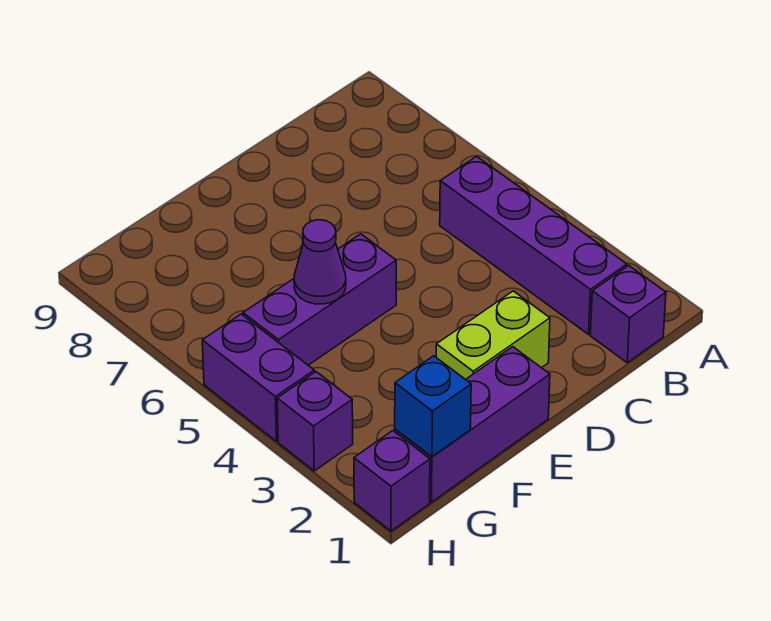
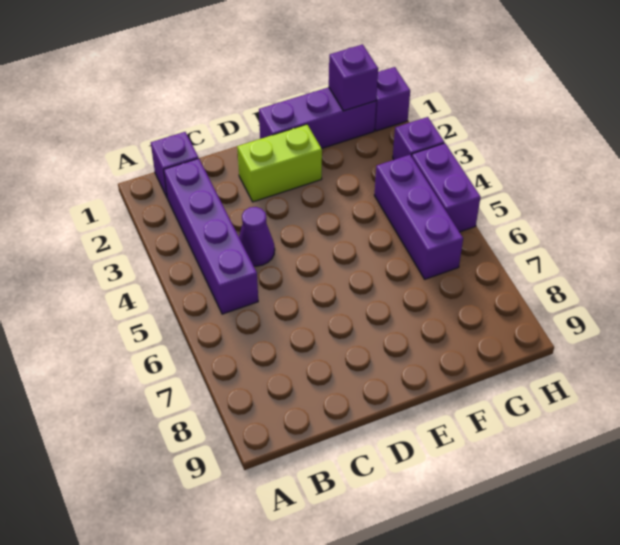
purple 1x3 brick [243,234,396,365] -> purple 1x3 brick turned to [374,155,463,279]
purple 1x1 cone [294,220,346,304] -> purple 1x1 cone moved to [239,207,275,266]
blue 1x1 brick [395,356,471,457] -> purple 1x1 brick [329,44,378,111]

